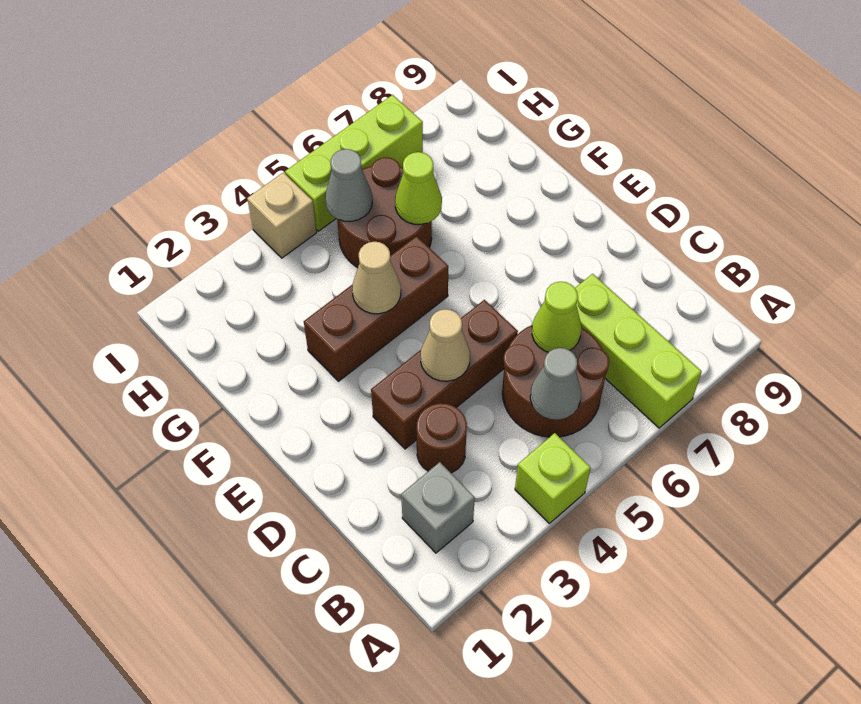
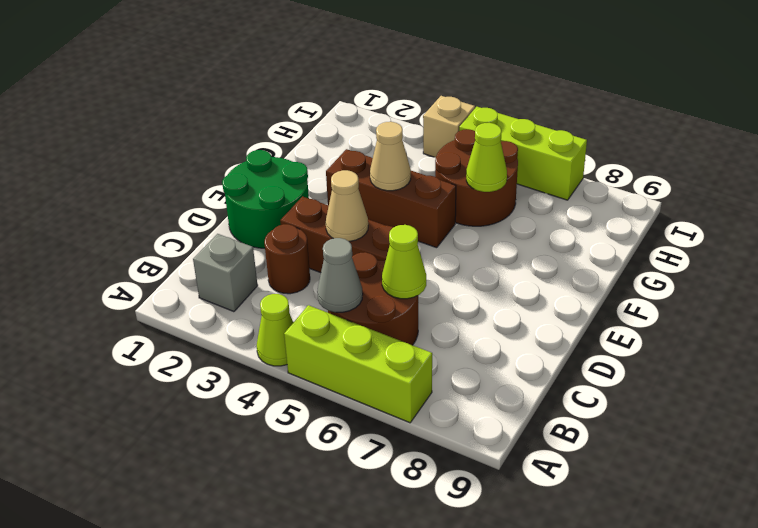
lime 1x1 brick [515,433,591,523] -> lime 1x1 cone [257,294,293,366]
lime 1x3 brick [575,274,702,428] -> lime 1x3 brick turned to [284,305,432,423]
none -> green 2x2 round brick [222,150,309,248]
grey 1x1 cone [325,149,372,221] -> none

